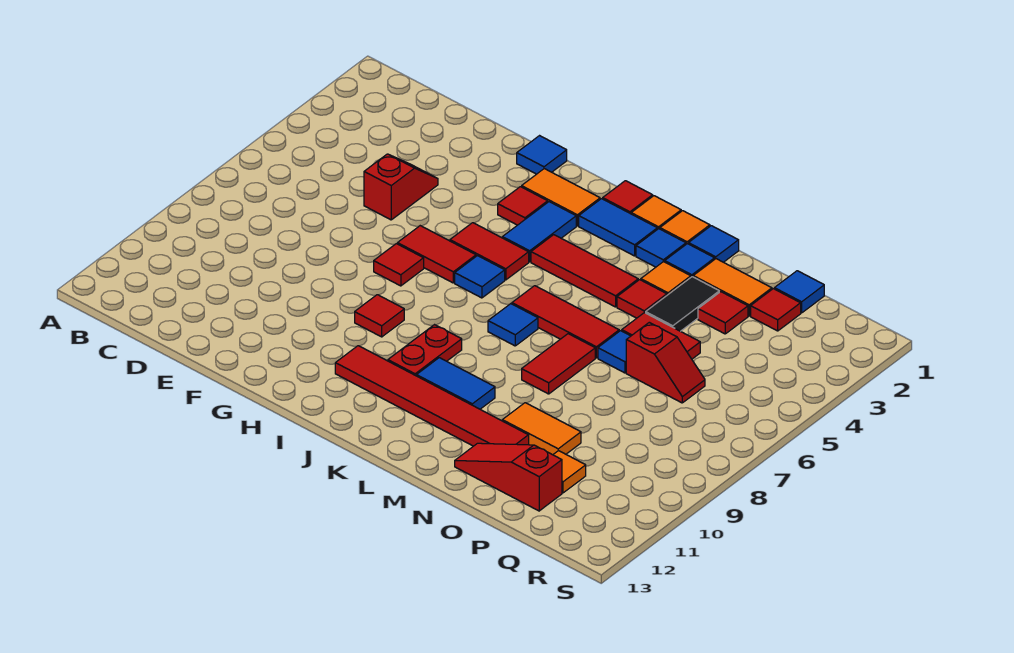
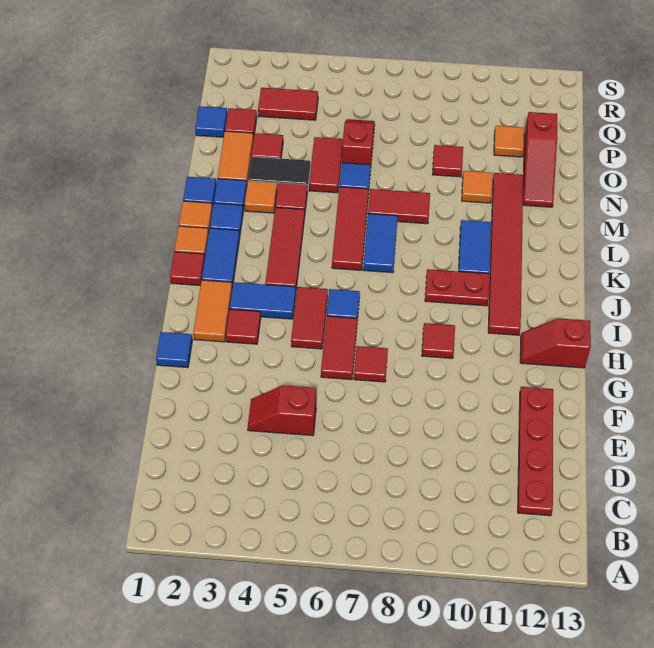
none -> red 1x4 plate [518,387,553,516]
none -> red 1x2 slope [520,318,591,368]
blue 1x1 tile [488,304,538,346] -> blue 1x2 tile [363,214,398,273]
orange 1x2 tile [502,403,581,455] -> orange 1x1 tile [462,171,493,203]
none -> red 1x1 tile [432,145,463,177]
none -> red 1x2 tile [258,88,318,120]

